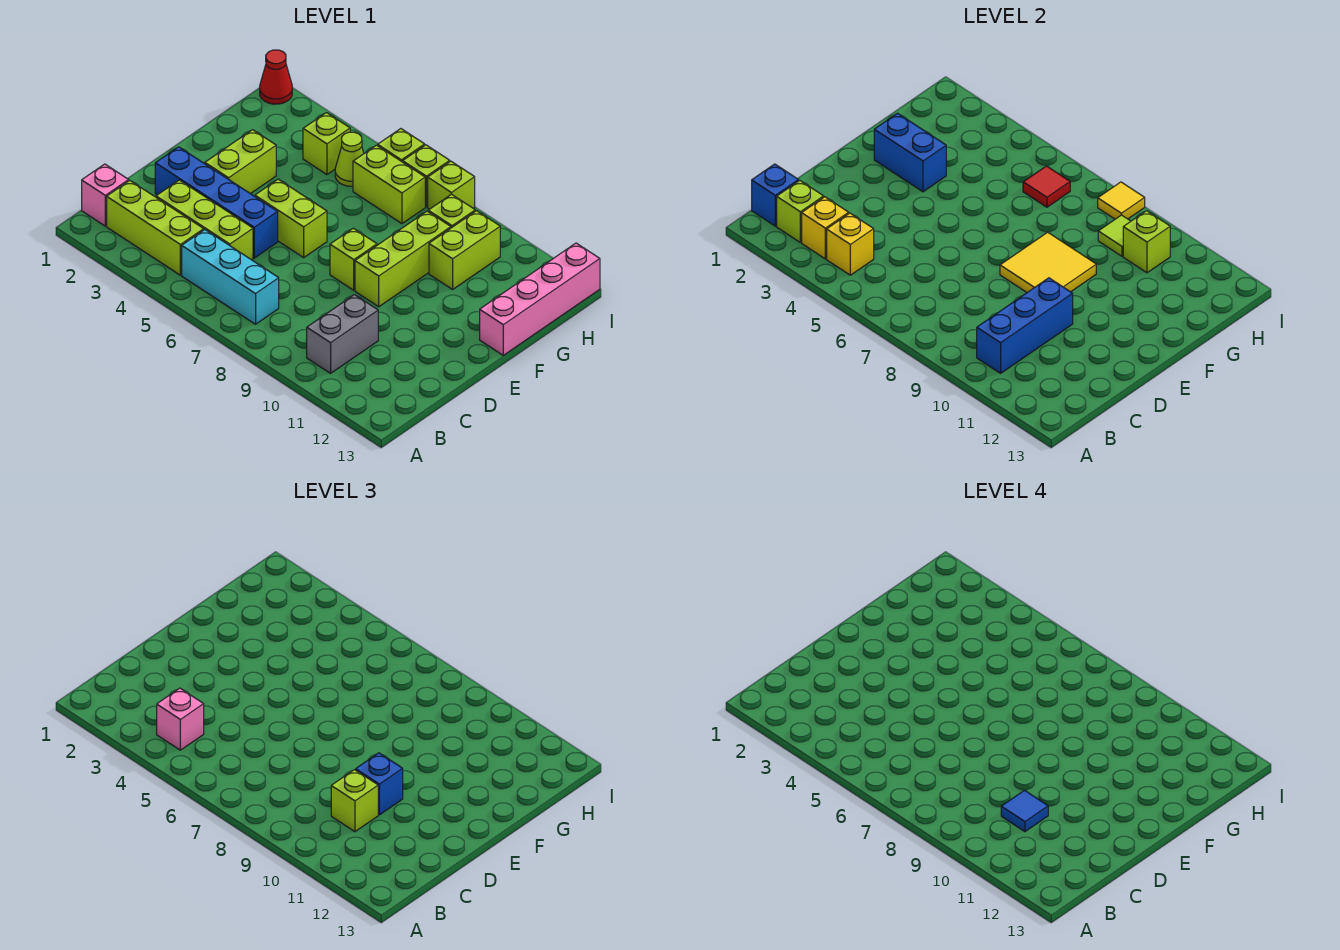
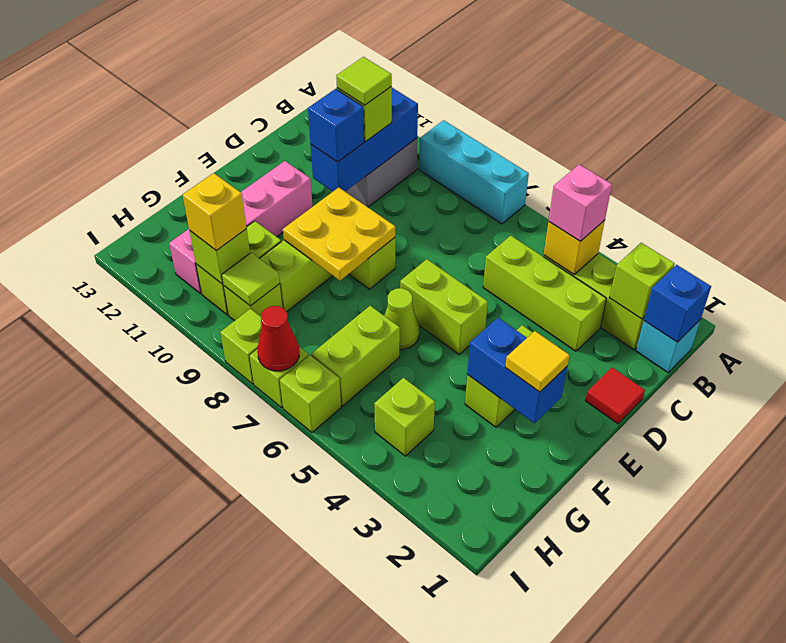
pink 1x1 brick [82,164,129,226] -> cyan 1x1 brick [636,319,701,372]
yellow 1x1 brick [802,197,849,259] -> yellow 1x1 brick moved to [183,173,247,251]
cyan 1x3 brick [182,230,279,324] -> cyan 1x3 brick moved to [419,120,529,224]
blue 1x1 tile [1001,790,1048,832] -> lime 1x1 tile [336,57,392,105]
blue 1x4 brick [155,147,278,258] -> none
yellow 2x2 tile [1000,232,1096,292] -> yellow 2x2 plate [283,187,395,281]
pink 1x4 brick [480,243,600,355] -> pink 1x4 brick moved to [169,161,313,294]
lime 1x1 cone [335,132,364,186] -> lime 1x1 cone moved to [384,288,419,350]
lime 1x2 brick [353,145,425,224] -> lime 1x2 brick turned to [311,306,400,406]
red 1x1 tile [1023,166,1070,207] -> red 1x1 tile moved to [585,368,645,424]
red 1x1 cone [260,50,292,104] -> red 1x1 cone moved to [257,306,299,371]
yellow 1x1 tile [1098,182,1145,219] -> yellow 1x1 tile moved to [505,331,570,392]

